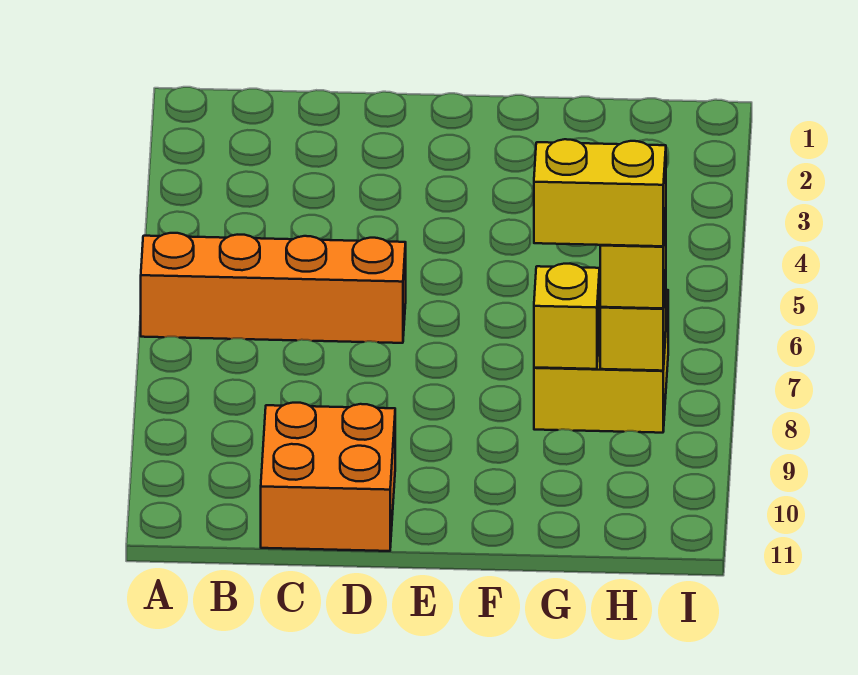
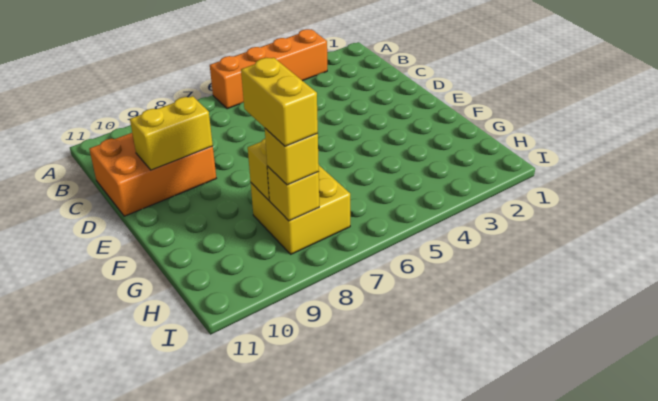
orange 1x4 brick [141,233,406,343] -> orange 1x4 brick turned to [210,29,327,109]
orange 2x2 brick [261,403,395,551] -> orange 2x3 brick [89,133,216,216]
none -> yellow 1x2 brick [130,96,213,170]

